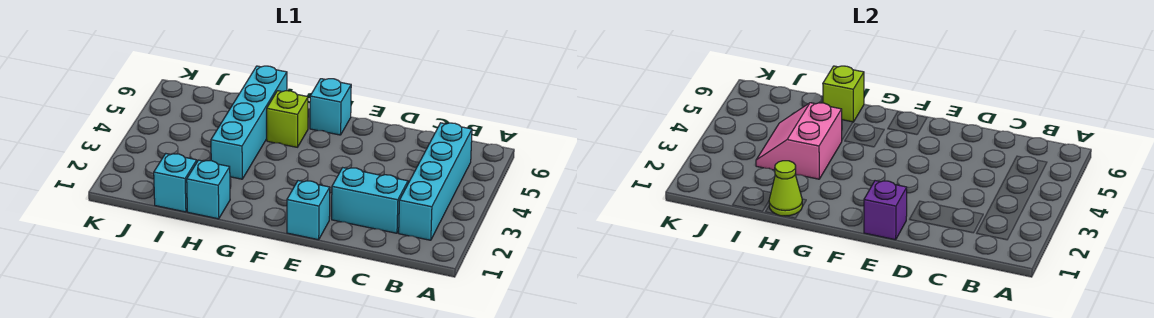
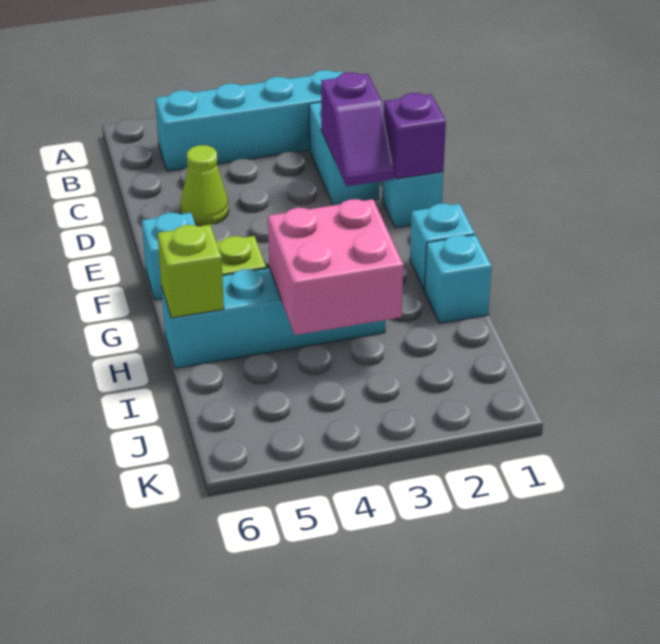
none -> purple 1x2 slope [321,73,394,186]
lime 1x1 cone [769,161,803,216] -> lime 1x1 cone moved to [181,145,229,226]
pink 2x2 slope [756,103,842,179] -> pink 2x2 brick [268,199,403,335]
cyan 1x1 brick [154,154,197,212] -> cyan 1x1 brick moved to [410,204,475,290]

